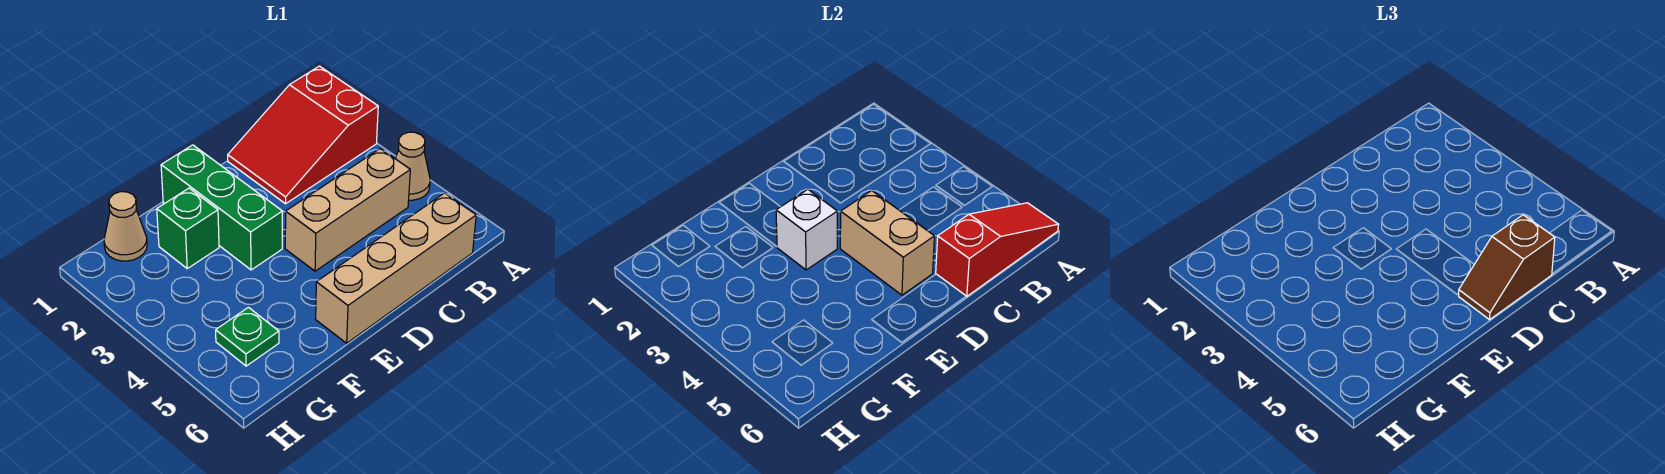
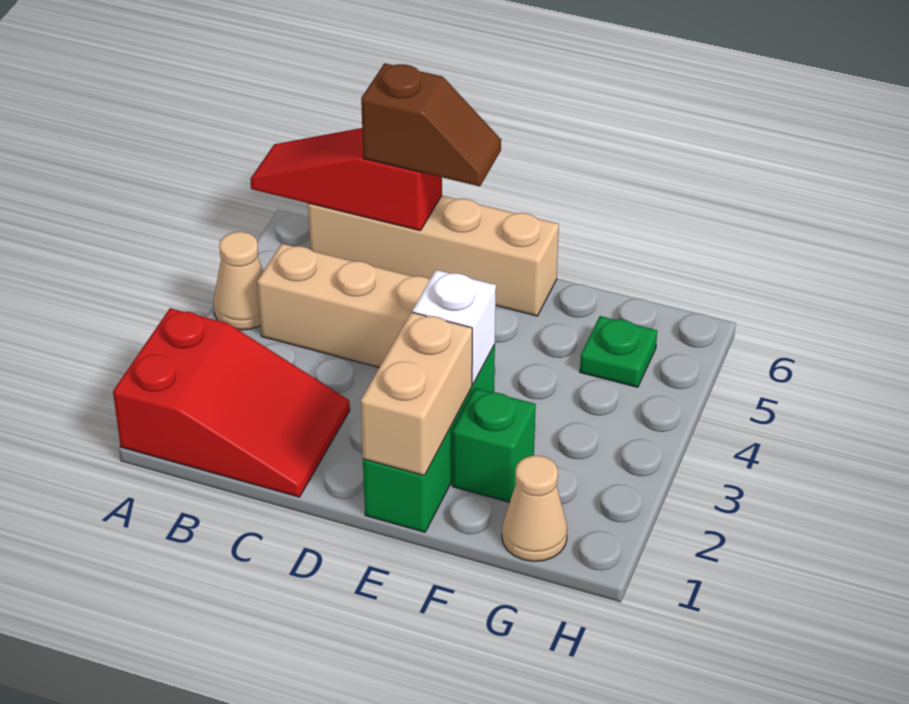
tan 1x2 brick [840,191,934,295] -> tan 1x2 brick moved to [361,312,472,476]

